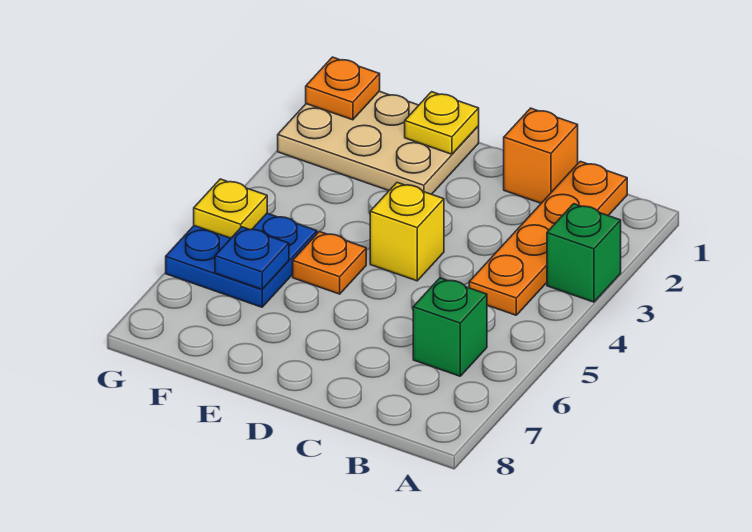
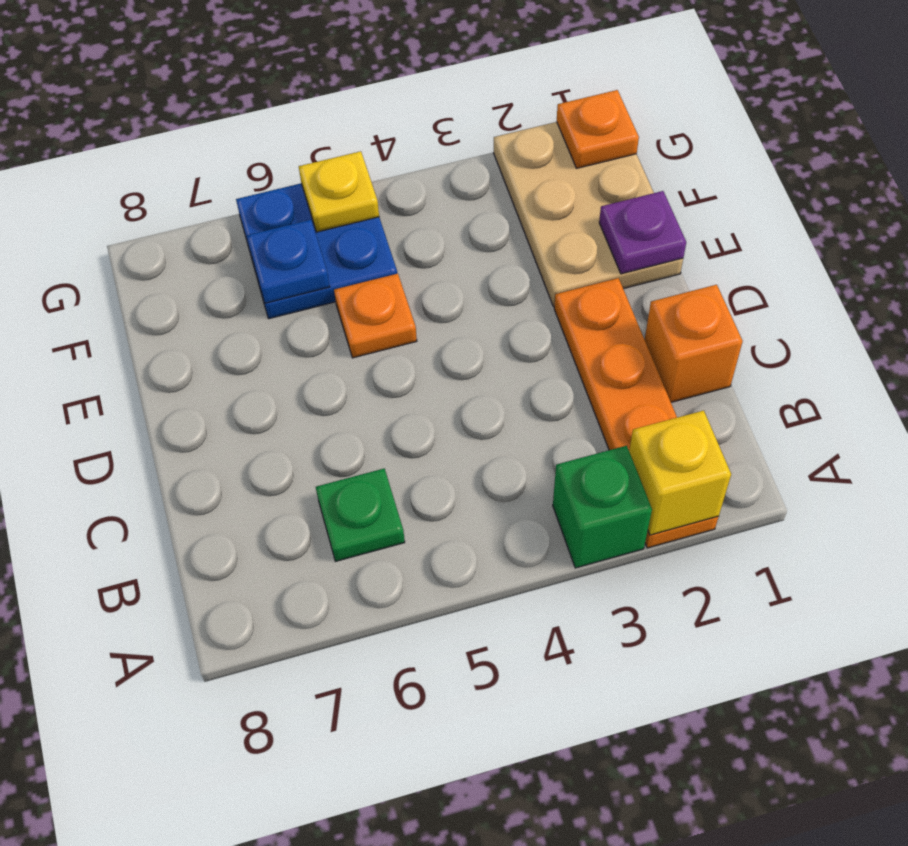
orange 1x4 plate [469,161,627,315] -> orange 1x4 plate turned to [554,278,718,548]
green 1x1 brick [413,278,487,376] -> green 1x1 plate [316,469,405,561]
yellow 1x1 brick [370,183,444,281] -> yellow 1x1 brick moved to [629,411,731,535]
yellow 1x1 plate [405,92,479,154] -> purple 1x1 plate [599,191,686,274]

